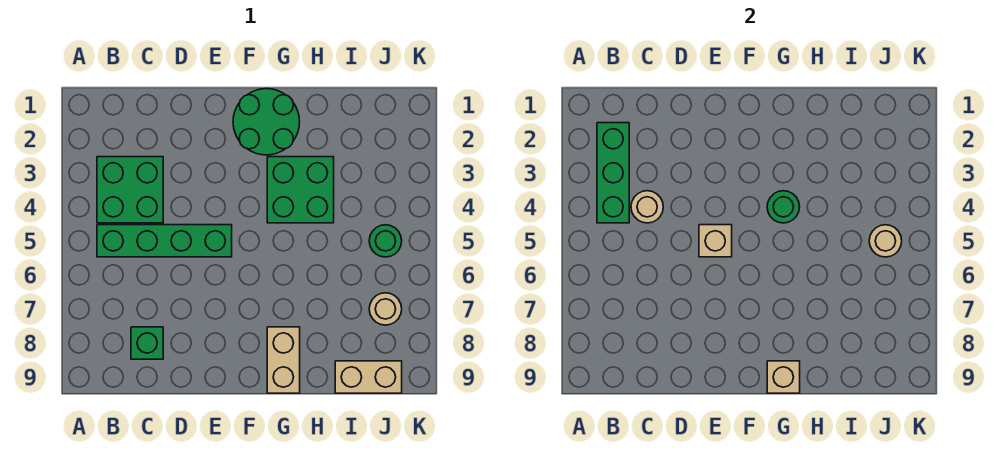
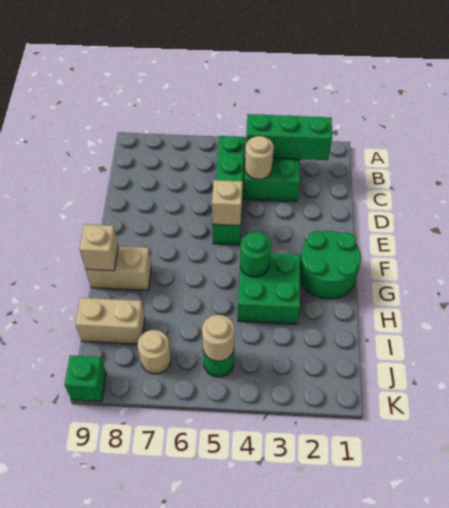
green 1x1 brick [131,327,163,359] -> green 1x1 brick moved to [64,355,106,401]
tan 1x2 brick [335,361,402,393] -> tan 1x2 brick turned to [75,298,145,344]

